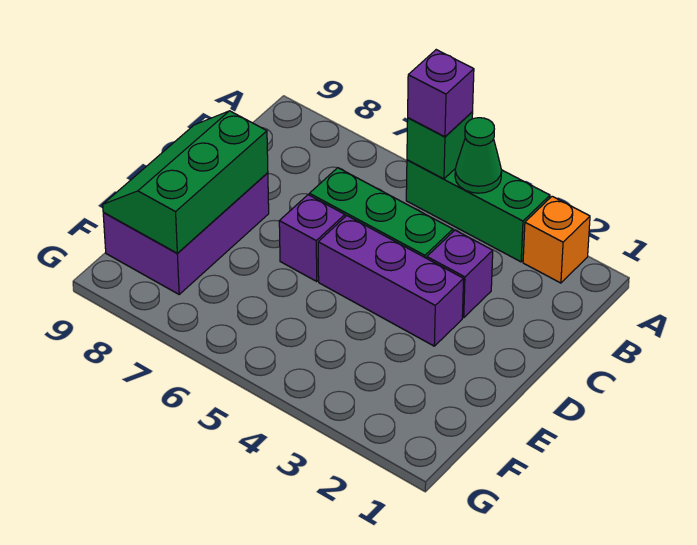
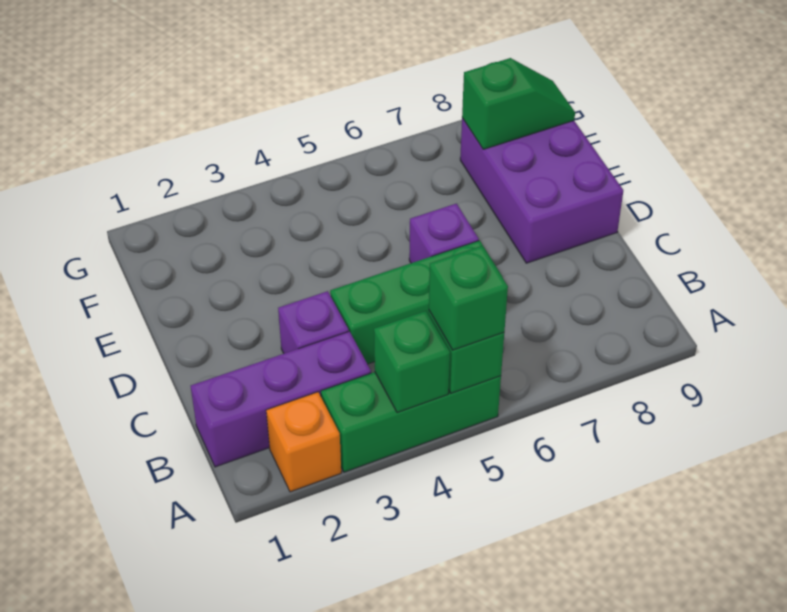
green 1x1 cone [455,118,502,193] -> green 1x1 brick [374,311,450,413]
purple 1x1 brick [408,50,474,137] -> green 1x1 brick [429,246,508,350]
purple 1x3 brick [318,216,464,346] -> purple 1x3 brick moved to [191,331,371,467]
green 2x3 slope [103,111,268,253] -> green 1x2 slope [462,58,575,149]

